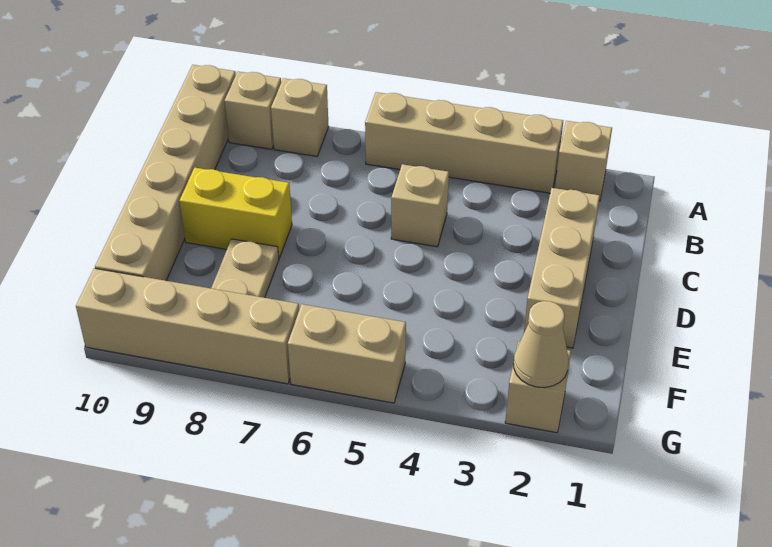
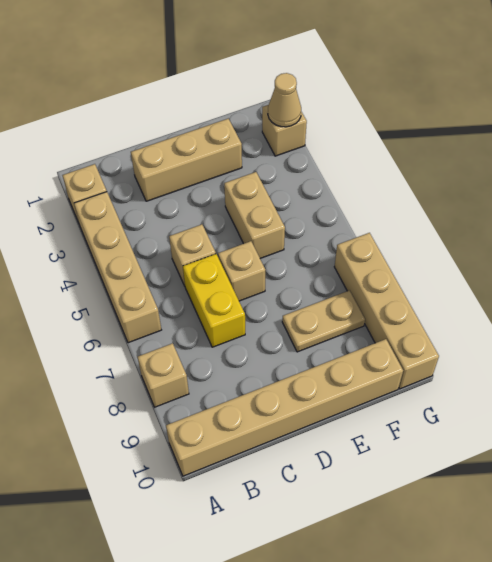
tan 1x1 brick [225,72,281,149] -> tan 1x1 brick moved to [218,241,265,301]
yellow 1x2 brick [180,168,292,258] -> yellow 1x2 brick moved to [183,254,245,347]
tan 1x2 brick [288,304,406,403] -> tan 1x2 brick moved to [224,172,285,259]

